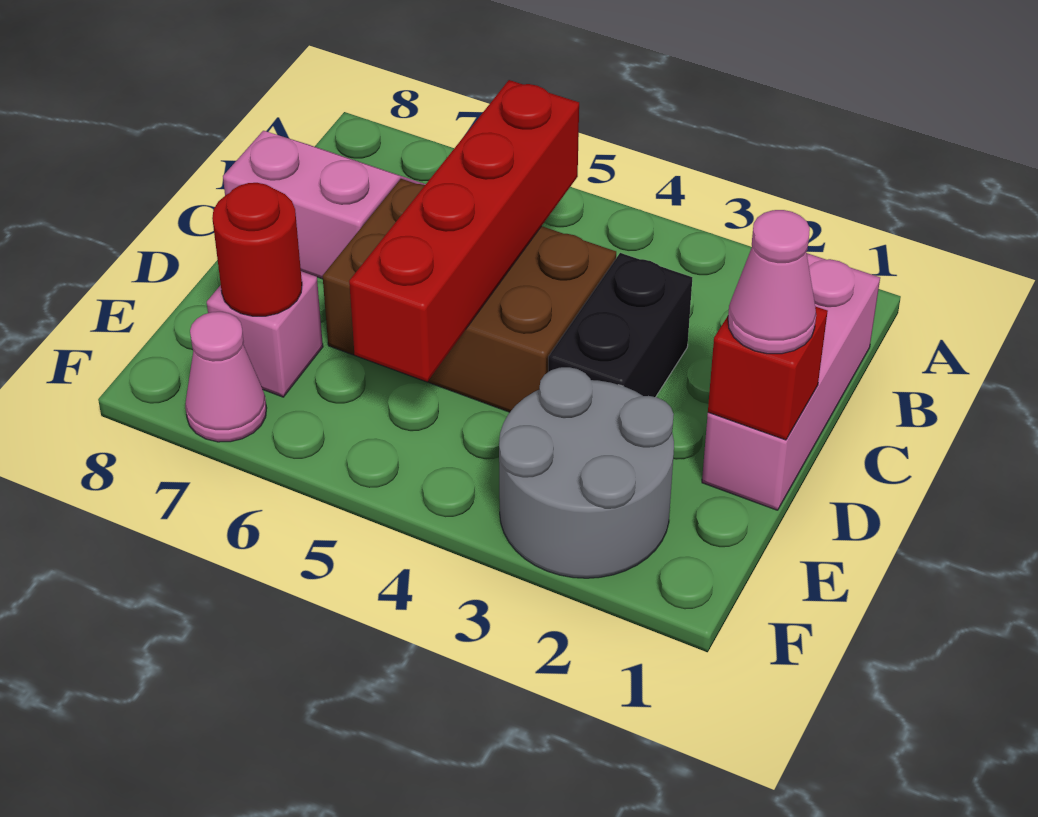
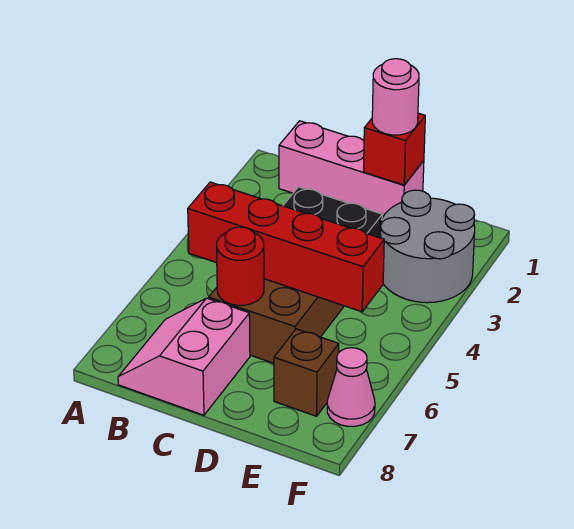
pink 1x1 cone [728,210,816,354] -> pink 1x1 round brick [372,59,419,135]
pink 1x1 brick [207,271,323,397] -> brown 1x1 brick [274,329,339,416]
red 1x1 round brick [212,183,302,316] -> red 1x1 round brick moved to [217,227,264,305]

